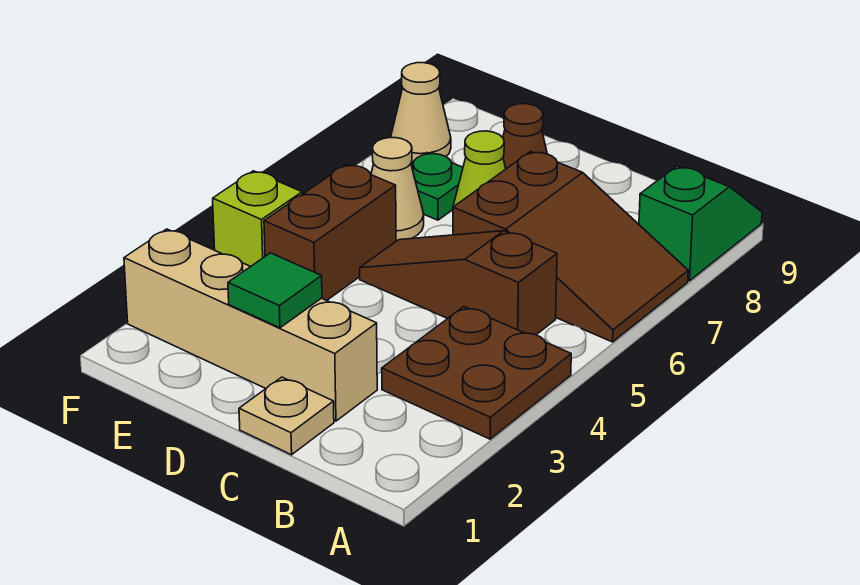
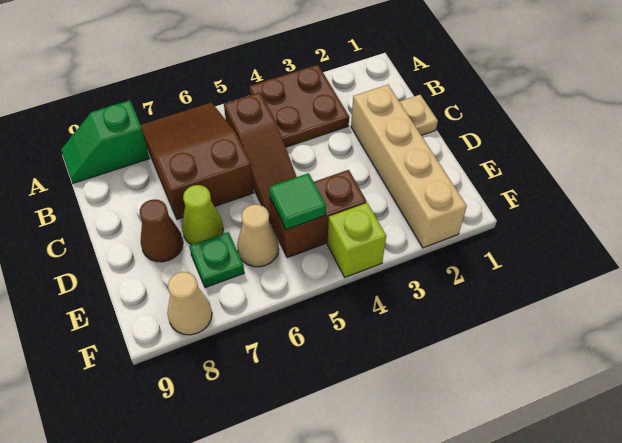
green 1x1 tile [228,253,322,328] -> green 1x1 tile moved to [269,173,326,230]

